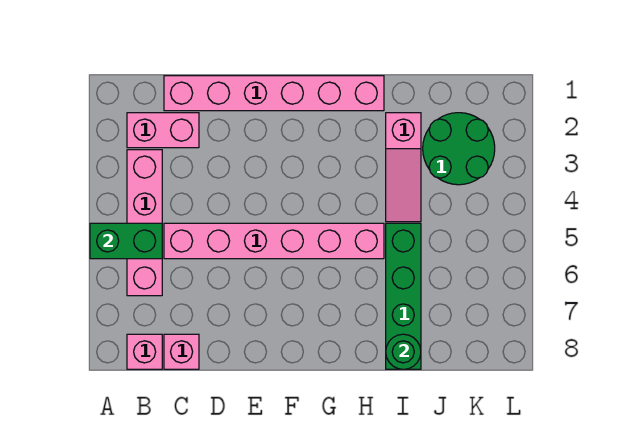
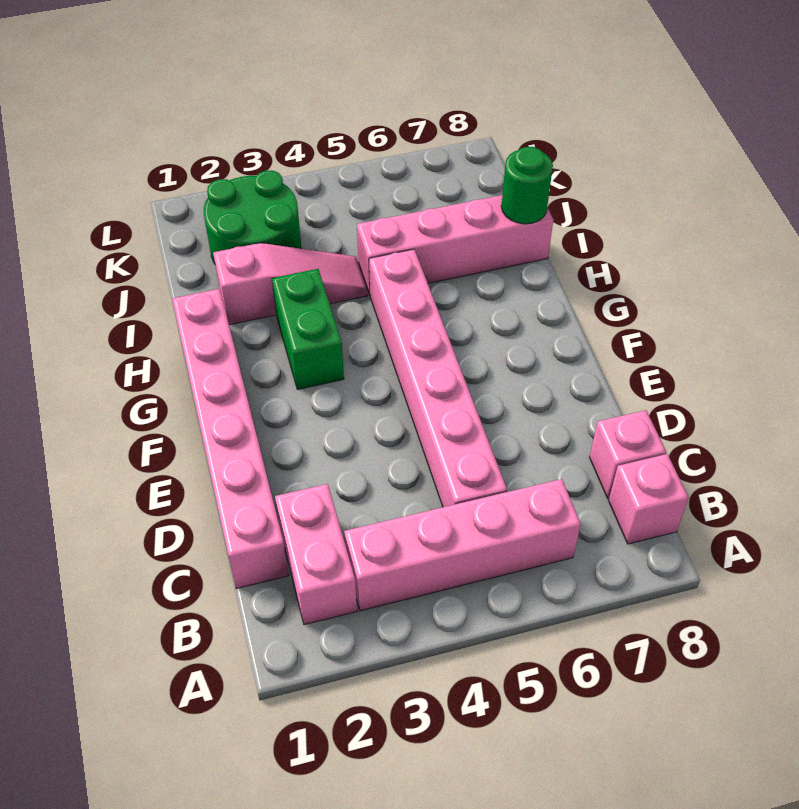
green 1x2 brick [90,223,162,259] -> green 1x2 brick moved to [272,269,344,389]
green 1x4 brick [386,223,421,369] -> pink 1x4 brick [357,195,553,295]

